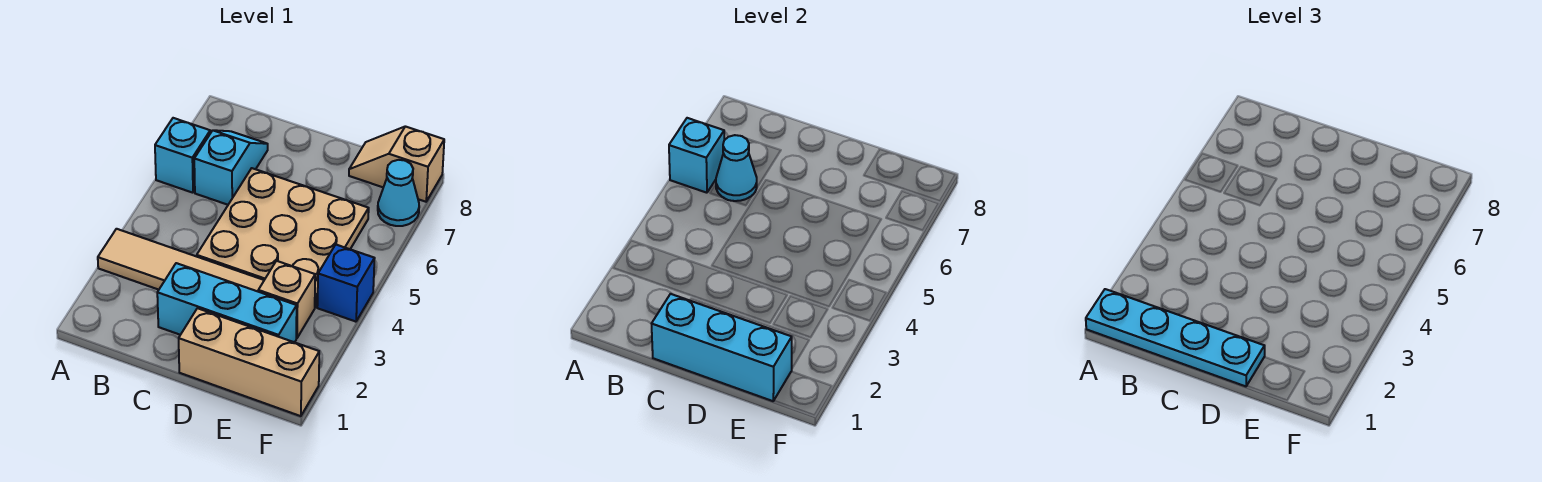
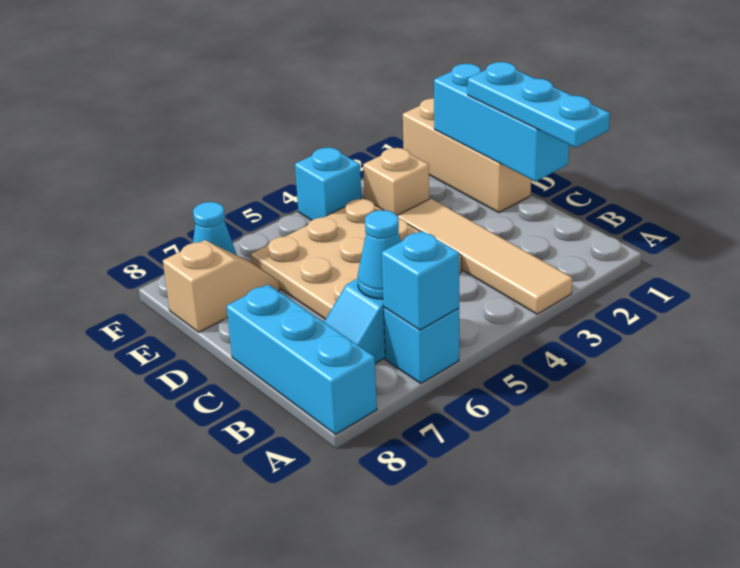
cyan 1x4 plate [1086,289,1265,386] -> cyan 1x3 plate [468,62,610,148]
cyan 1x3 brick [157,263,297,342] -> cyan 1x3 brick moved to [226,285,377,434]
tan 1x2 slope [349,126,444,202] -> tan 1x2 slope turned to [163,240,280,332]
blue 1x1 brick [317,245,375,322] -> cyan 1x1 brick [295,148,361,220]

